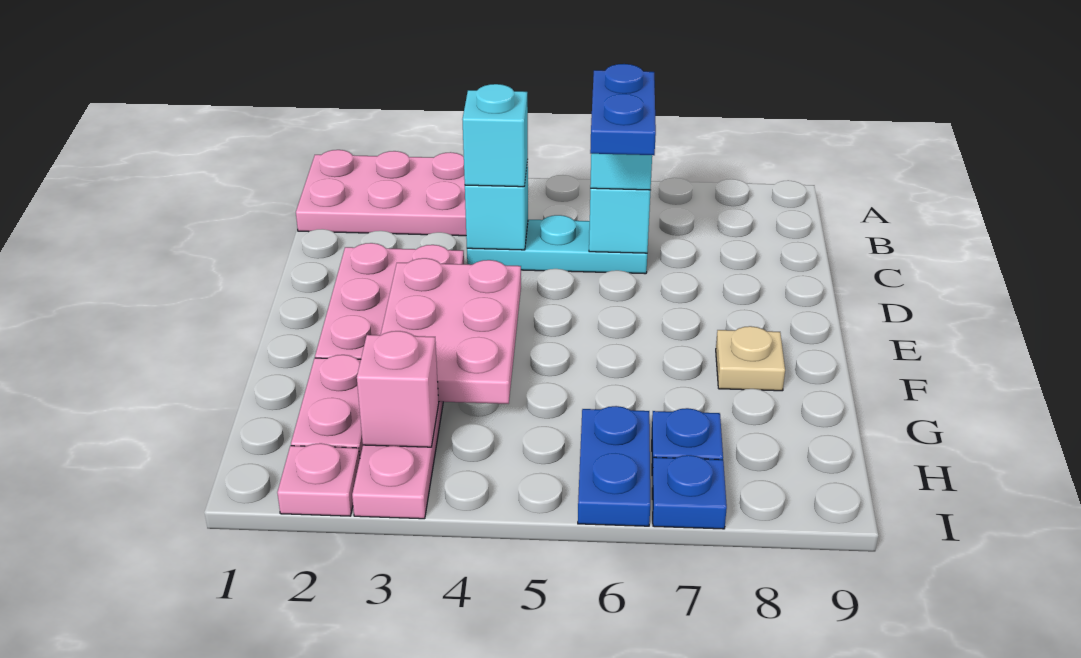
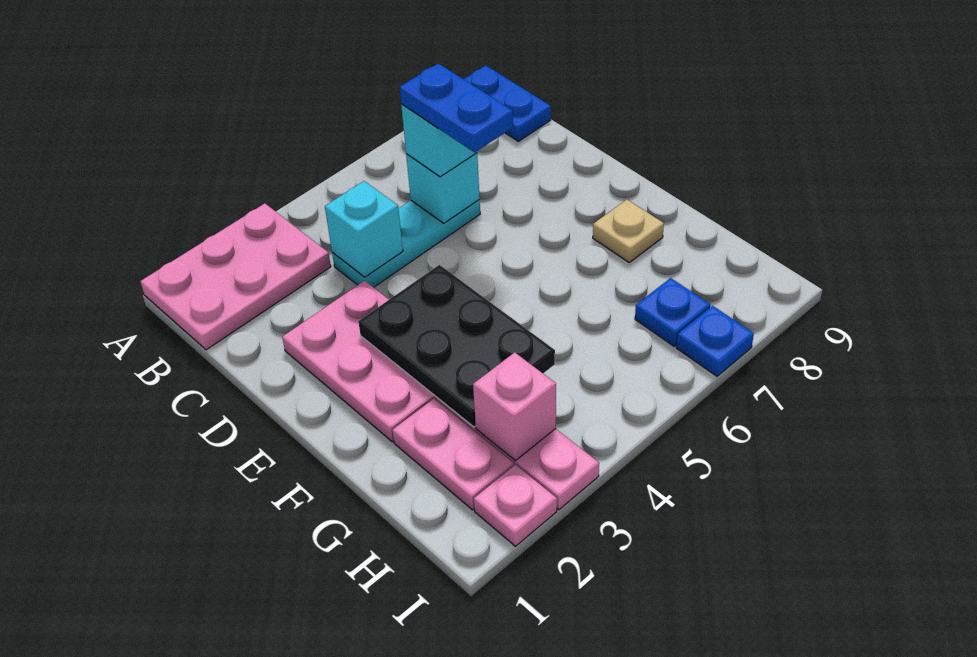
cyan 1x1 brick [462,84,528,187] -> none
pink 2x3 plate [381,258,521,404] -> black 2x3 plate [358,265,555,427]
blue 1x2 plate [578,406,650,526] -> blue 1x2 plate moved to [464,65,551,141]

